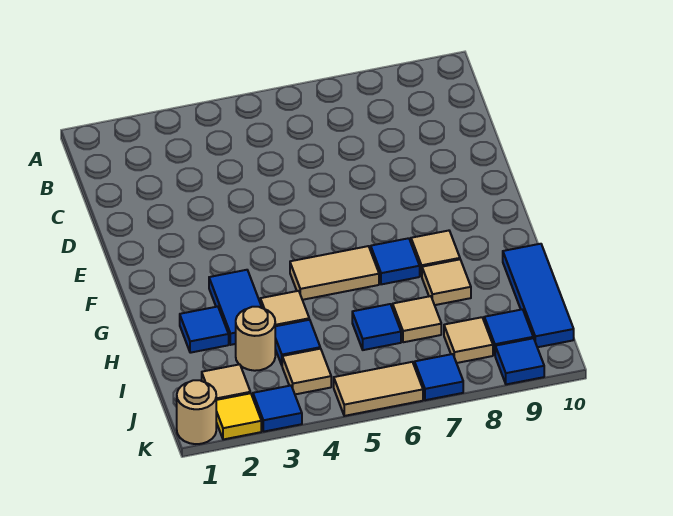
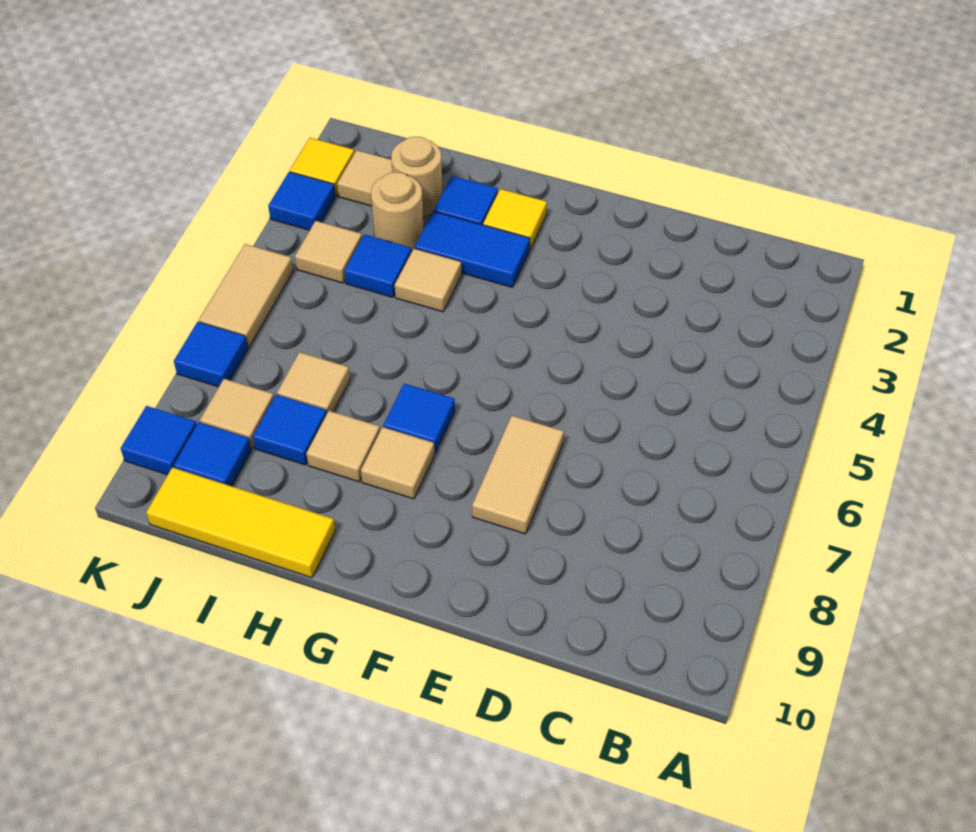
none -> yellow 1x1 tile [483,189,547,250]
tan 1x2 tile [290,246,379,300] -> tan 1x2 tile moved to [472,416,564,534]
blue 1x3 tile [503,244,574,347] -> yellow 1x3 tile [146,467,335,578]
blue 1x1 tile [352,304,401,350] -> blue 1x1 tile moved to [253,395,327,465]
tan 1x1 round brick [177,380,216,444] -> tan 1x1 round brick moved to [391,137,442,217]

